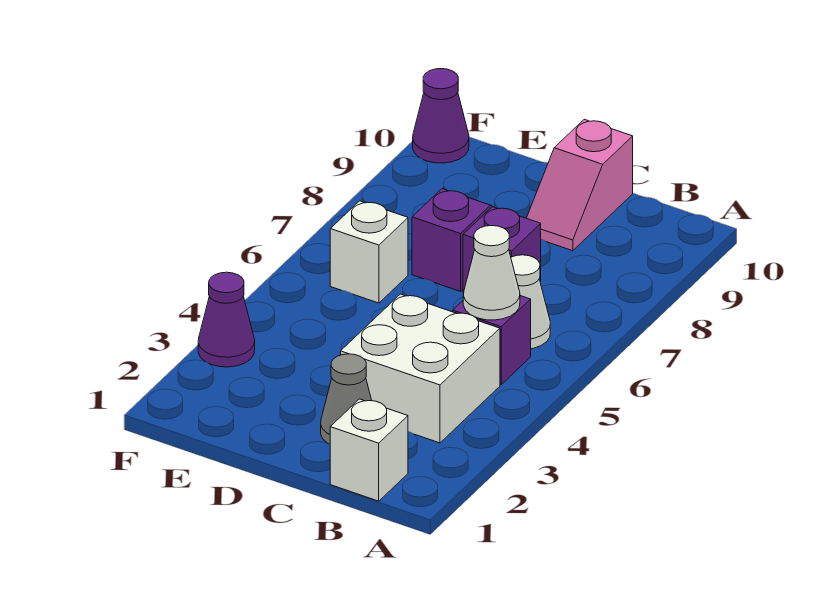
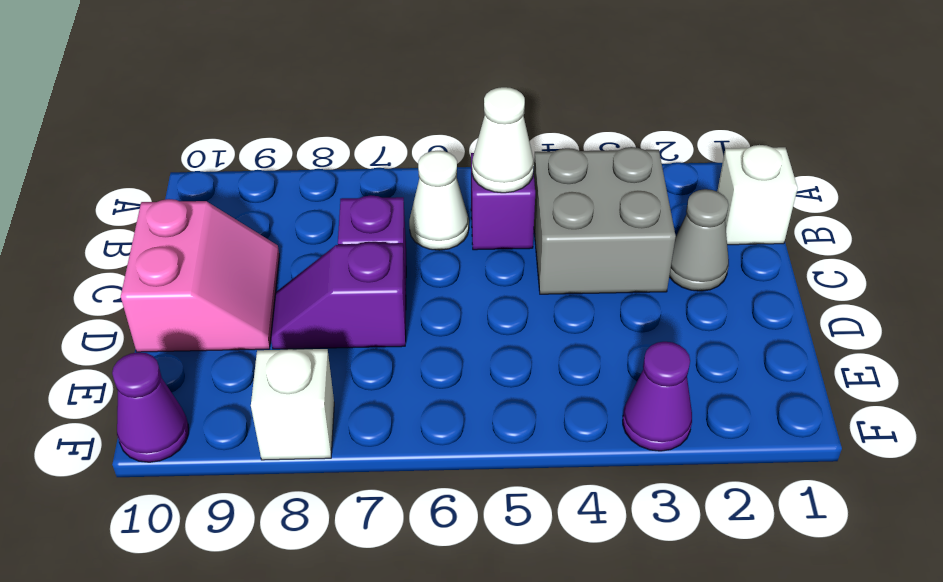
white 2x2 brick [341,294,500,443] -> grey 2x2 brick [534,147,676,294]
pink 1x2 slope [527,119,633,251] -> pink 2x2 slope [121,199,279,352]
white 1x1 brick [330,201,408,303] -> white 1x1 brick moved to [251,349,334,460]

